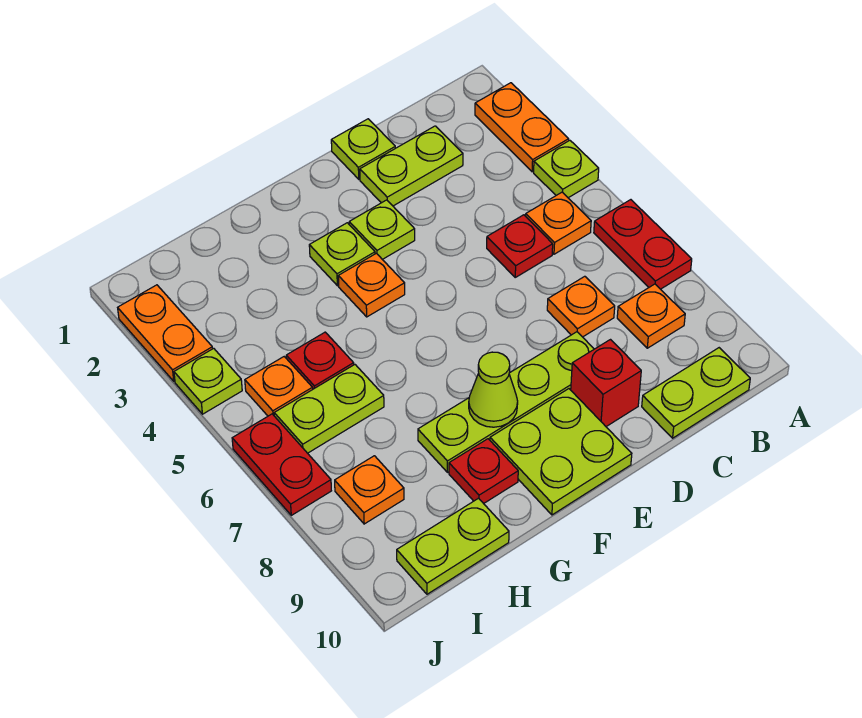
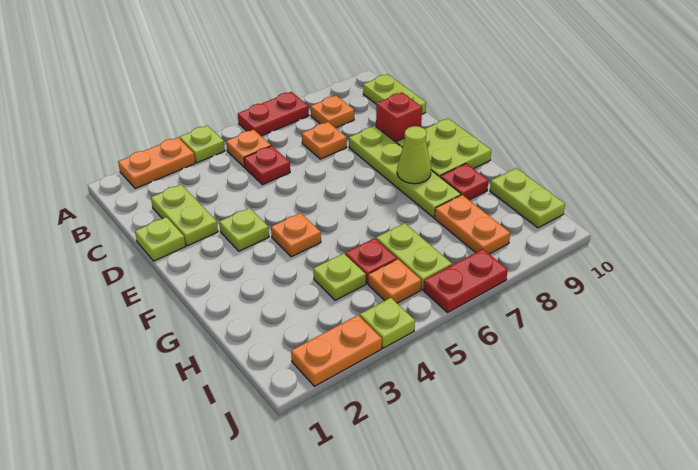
lime 1x1 plate [309,223,375,286] -> lime 1x1 plate moved to [313,253,366,300]
orange 1x1 plate [335,456,404,524] -> orange 1x2 plate [435,195,510,254]

